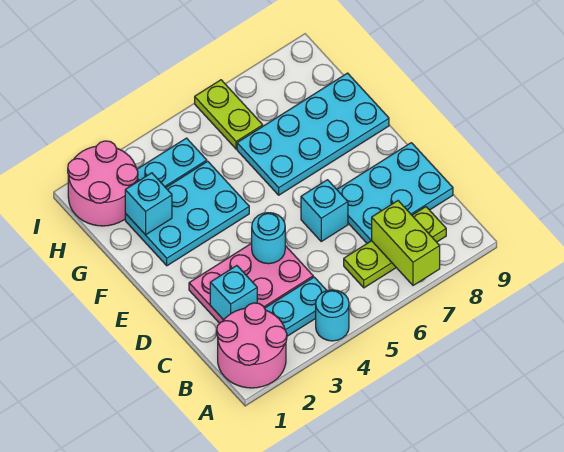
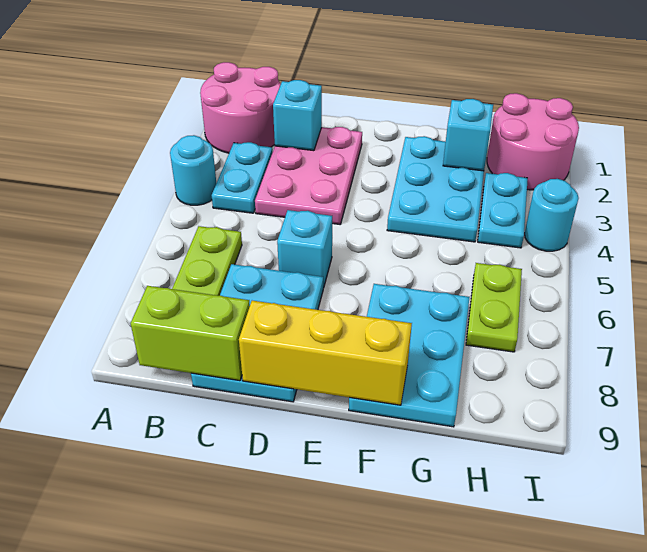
lime 1x2 brick [372,201,440,285] -> lime 1x2 brick moved to [131,286,250,381]
cyan 1x1 round brick [252,213,285,264] -> cyan 1x1 round brick moved to [525,179,579,251]
none -> yellow 1x3 brick [239,301,412,405]
cyan 2x4 plate [237,73,389,195] -> cyan 2x3 plate [349,284,470,427]
lime 1x2 plate [195,80,263,149] -> lime 1x2 plate turned to [466,263,522,352]

